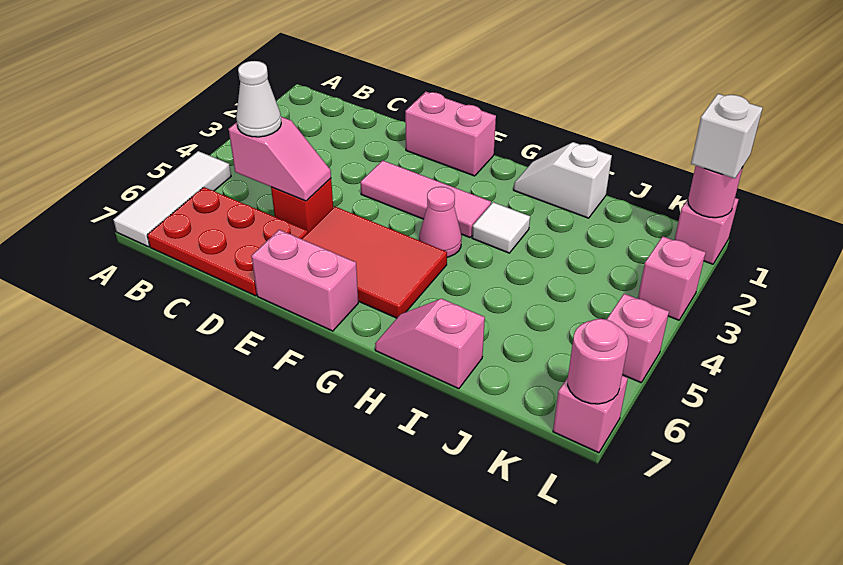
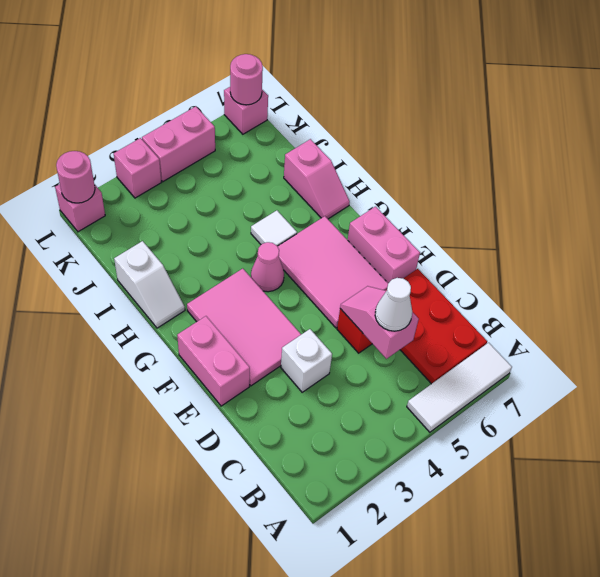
pink 1x3 tile [361,160,491,238] -> pink 2x3 tile [187,269,301,386]
red 2x3 tile [302,207,447,318] -> pink 2x3 tile [277,216,388,328]
white 1x1 tile [472,202,530,253] -> white 1x1 tile moved to [251,210,297,246]
white 1x1 brick [691,94,763,179] -> white 1x1 brick moved to [281,329,332,392]
pink 1x1 brick [607,294,669,383] -> pink 1x2 brick [142,106,215,182]

